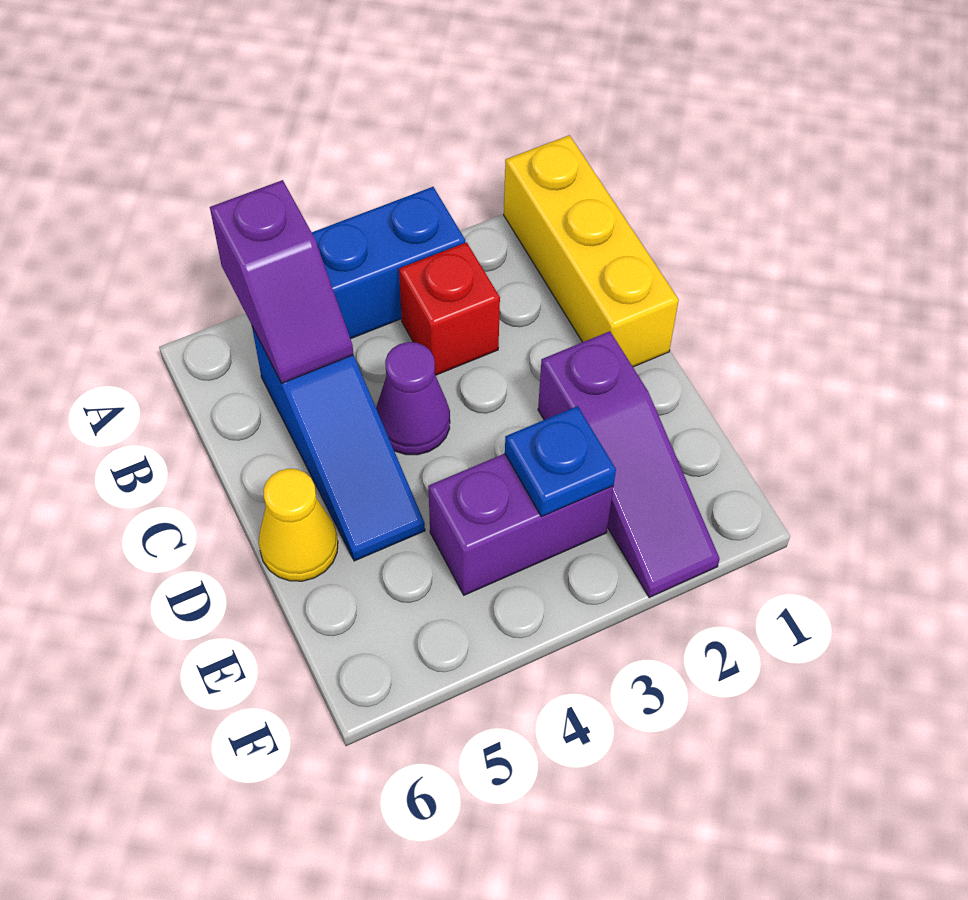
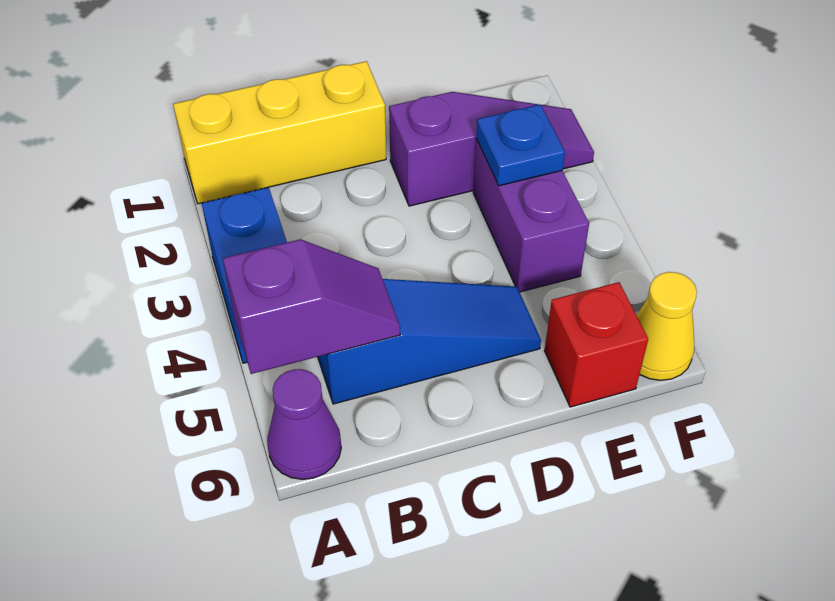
red 1x1 brick [399,242,500,375] -> red 1x1 brick moved to [545,282,648,407]
purple 1x1 cone [376,342,450,455] -> purple 1x1 cone moved to [267,369,341,479]
yellow 1x1 cone [259,469,338,581] -> yellow 1x1 cone moved to [636,272,697,380]

